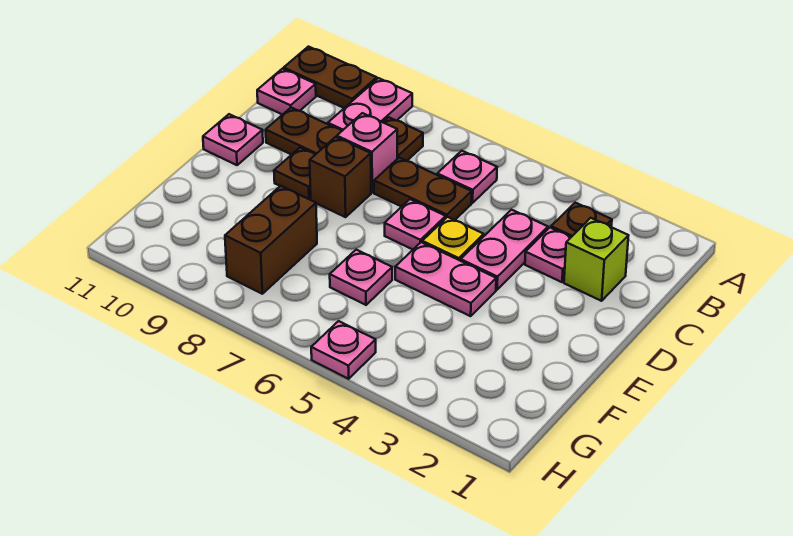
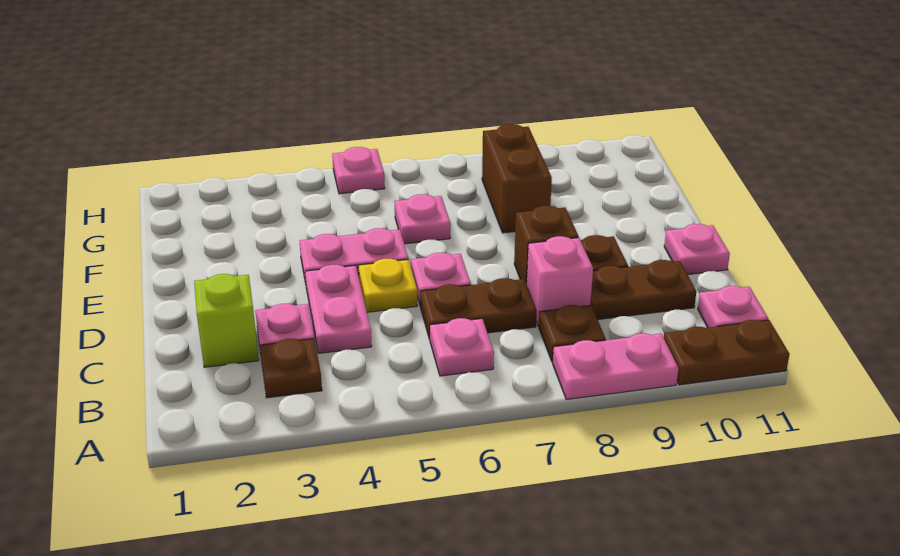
pink 1x2 plate [328,78,412,131] -> pink 1x2 plate turned to [553,333,679,400]

